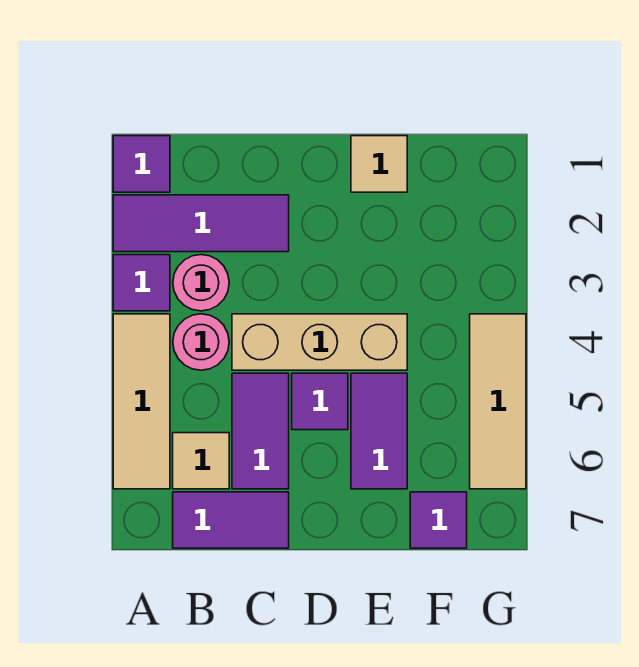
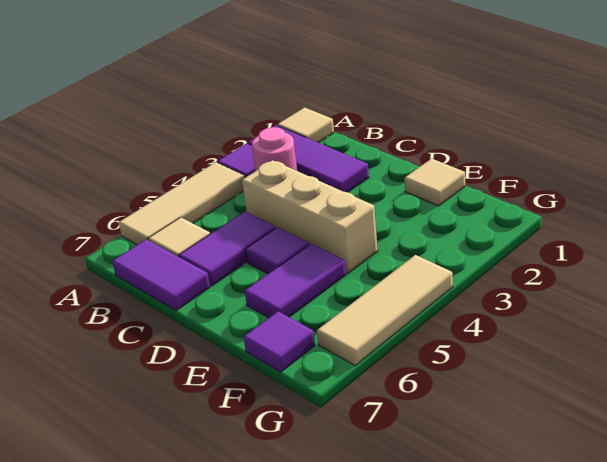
purple 1x1 tile [113,136,170,192] -> tan 1x1 tile [277,108,334,143]
pink 1x1 round brick [173,314,229,370] -> none

